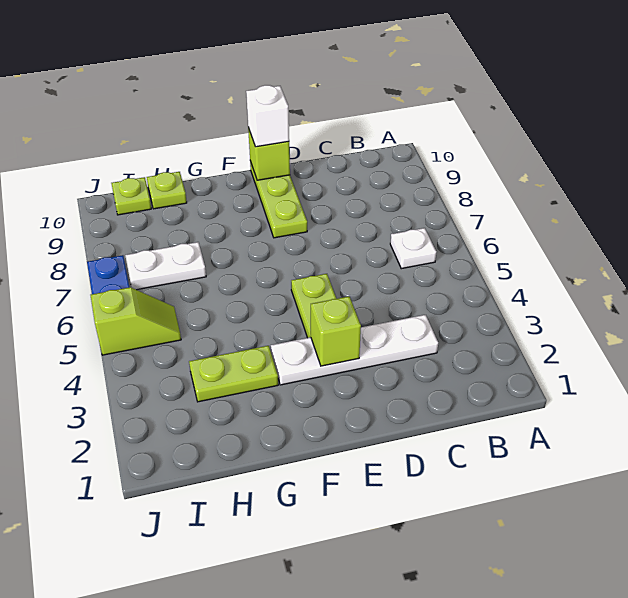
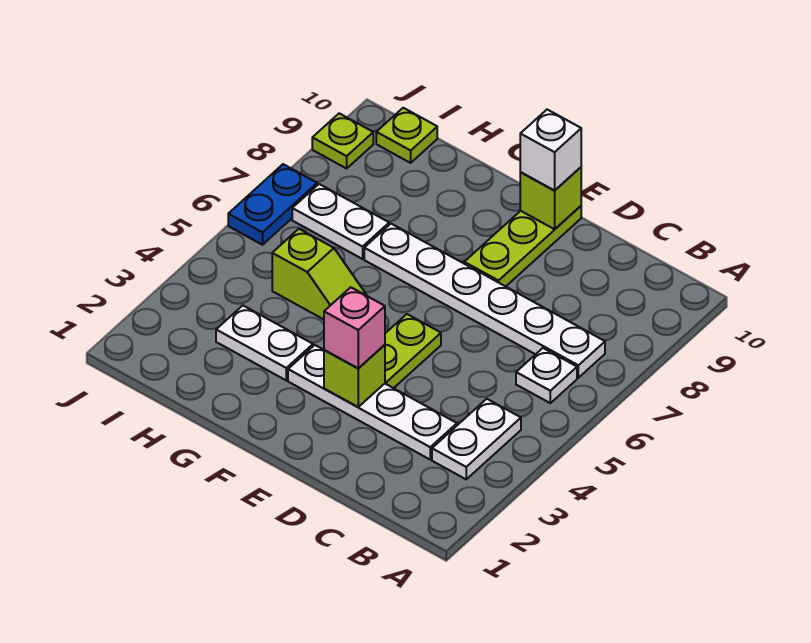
none -> white 1x2 plate [432,399,521,479]
none -> white 1x6 plate [364,224,605,378]
none -> pink 1x1 brick [324,287,385,368]
lime 1x2 plate [189,346,278,402] -> white 1x2 plate [216,306,313,380]
lime 1x1 plate [147,172,187,209] -> lime 1x1 plate moved to [312,113,373,169]
lime 1x2 slope [91,287,181,355] -> lime 1x2 slope moved to [272,229,367,319]

